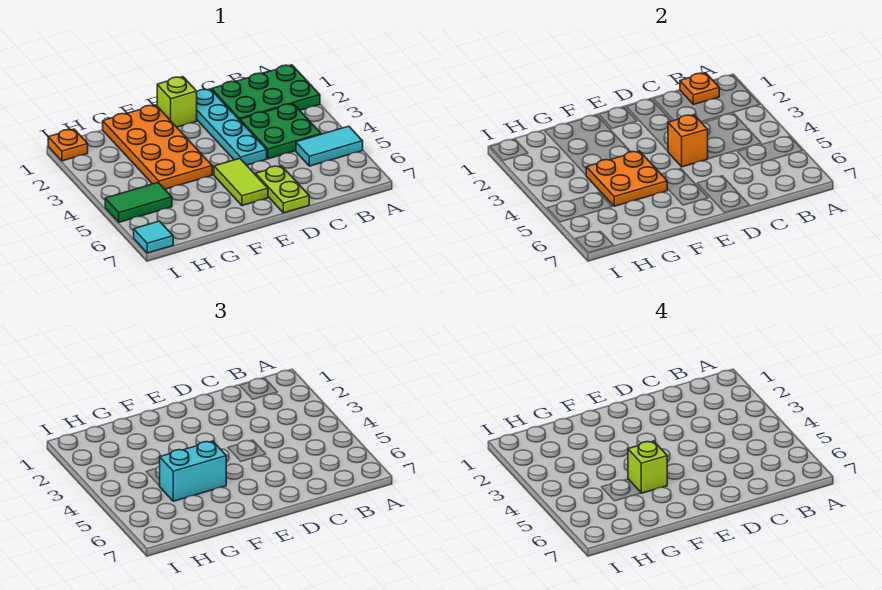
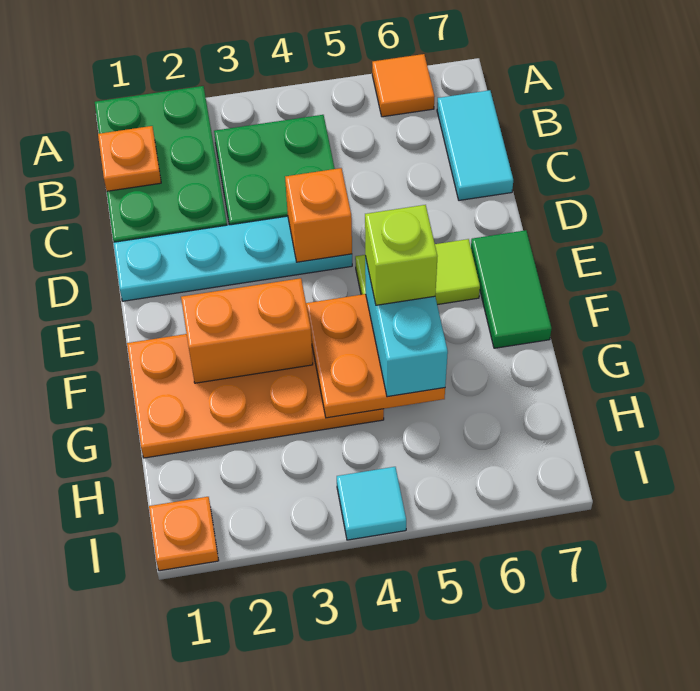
cyan 1x2 tile [296,126,363,166] -> cyan 1x2 tile moved to [437,90,513,200]
none -> orange 1x1 tile [372,54,435,117]
lime 1x2 plate [256,166,309,213] -> none
lime 1x1 brick [157,77,197,127] -> none
none -> orange 1x2 brick [181,278,313,383]
green 1x2 tile [105,183,172,222] -> green 1x2 tile moved to [471,230,552,348]
cyan 1x1 tile [134,221,173,253] -> cyan 1x1 tile moved to [337,467,406,540]

